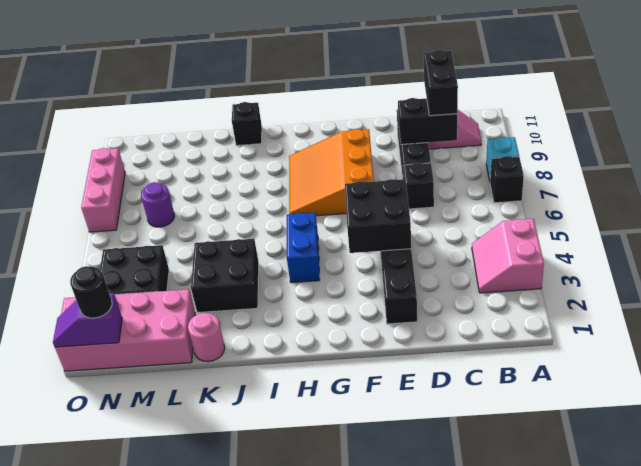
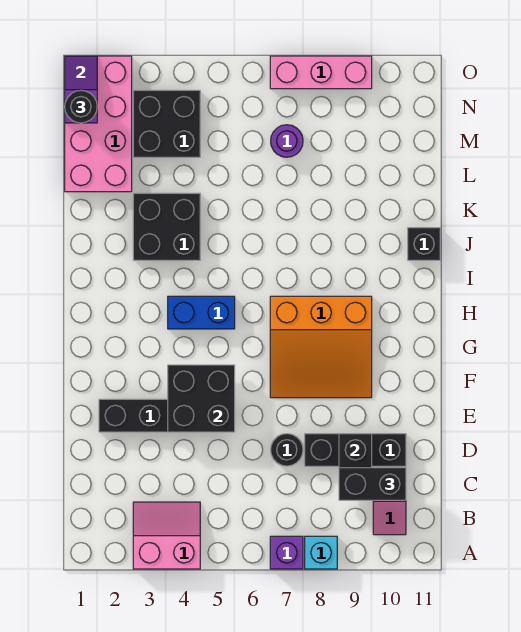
black 1x1 brick [490,156,524,203] -> purple 1x1 brick [270,536,303,569]
black 1x1 brick [403,163,434,209] -> black 1x1 round brick [271,434,303,466]
orange 3x3 slope [289,129,374,216] -> orange 3x3 slope turned to [270,296,372,398]
pink 1x1 round brick [188,313,225,362] -> none

